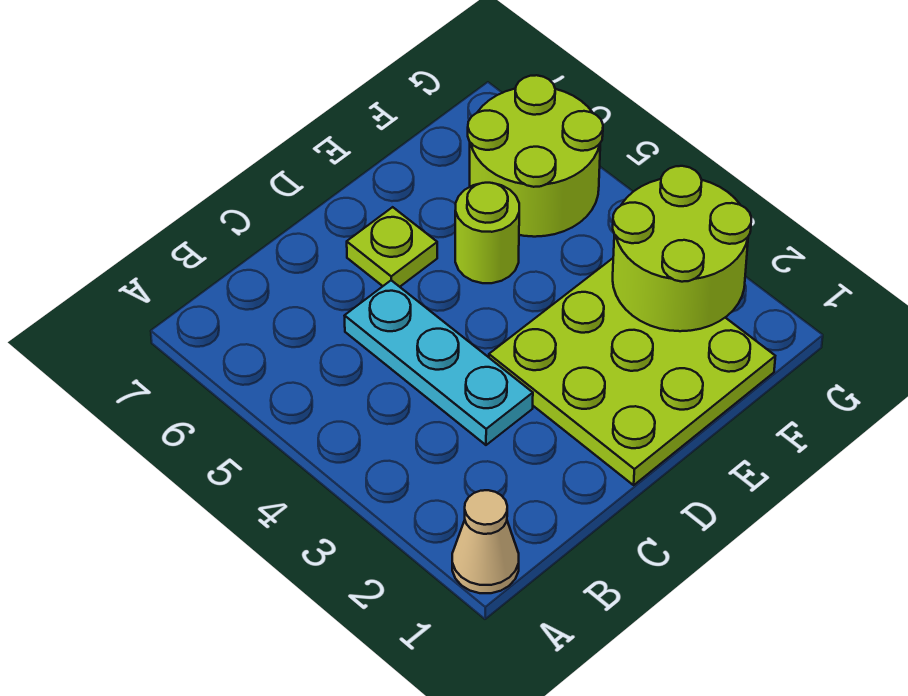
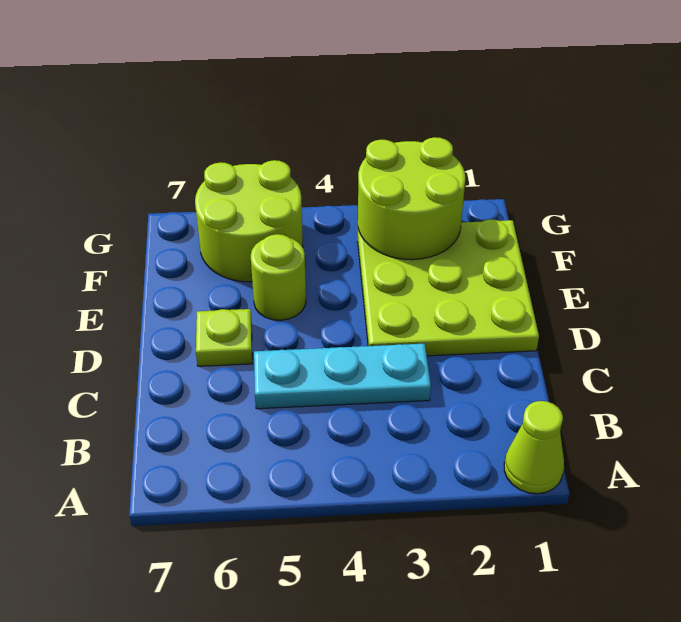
tan 1x1 cone [452,490,519,593] -> lime 1x1 cone [504,401,564,494]

